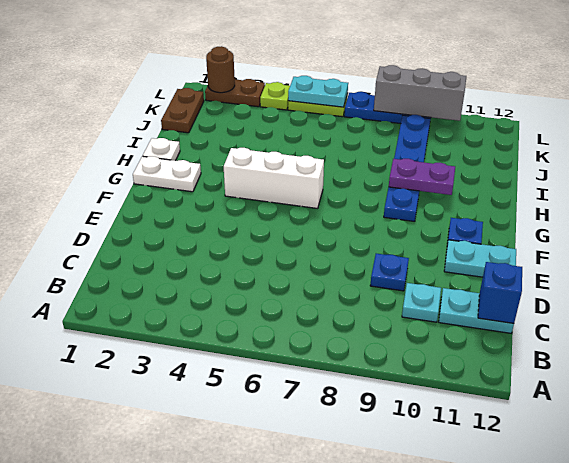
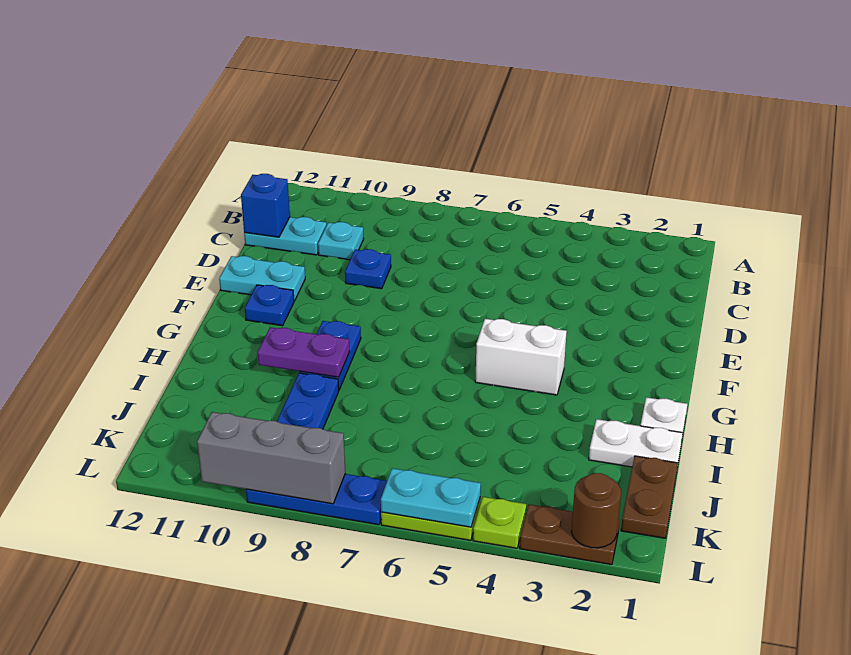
white 1x2 plate [133,156,201,192] -> white 1x2 plate moved to [589,419,683,467]
white 1x3 brick [224,148,324,208] -> white 1x2 brick [475,319,567,395]

